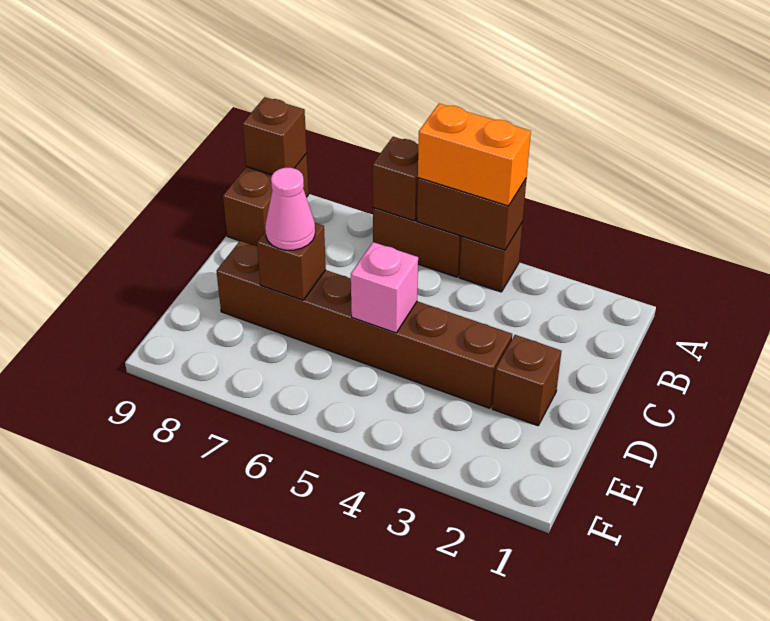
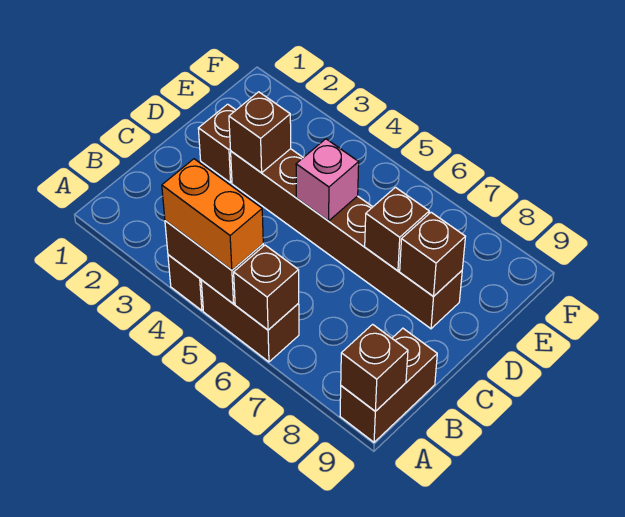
none -> brown 1x1 brick [229,92,291,173]
pink 1x1 cone [265,168,315,250] -> none
none -> brown 1x1 brick [400,212,465,297]

